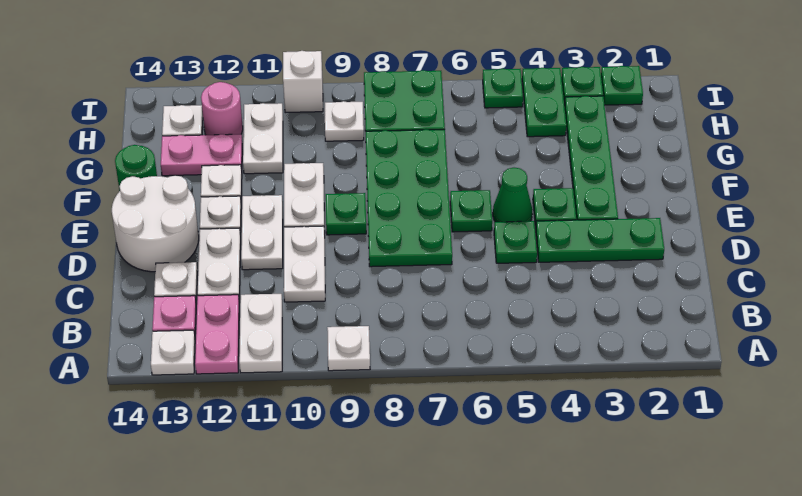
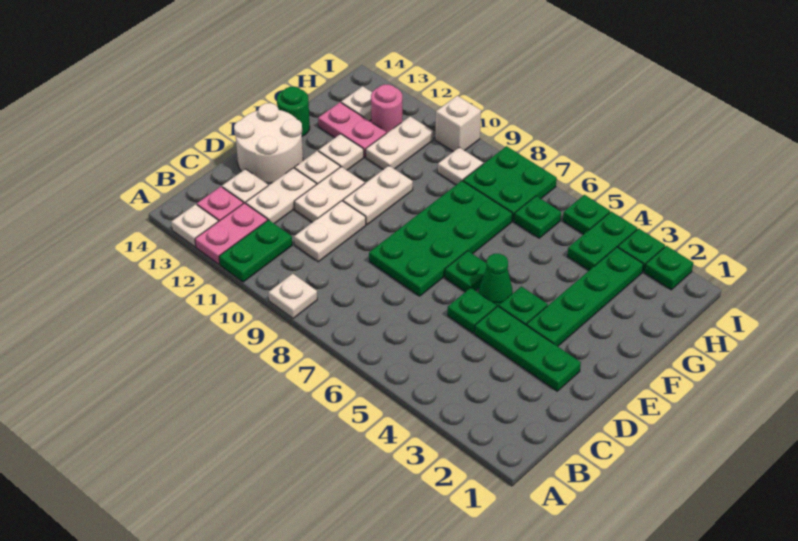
white 1x2 plate [239,294,282,373] -> green 1x2 plate [219,220,292,282]
green 1x1 plate [326,193,366,235] -> green 1x1 plate moved to [514,196,561,238]

